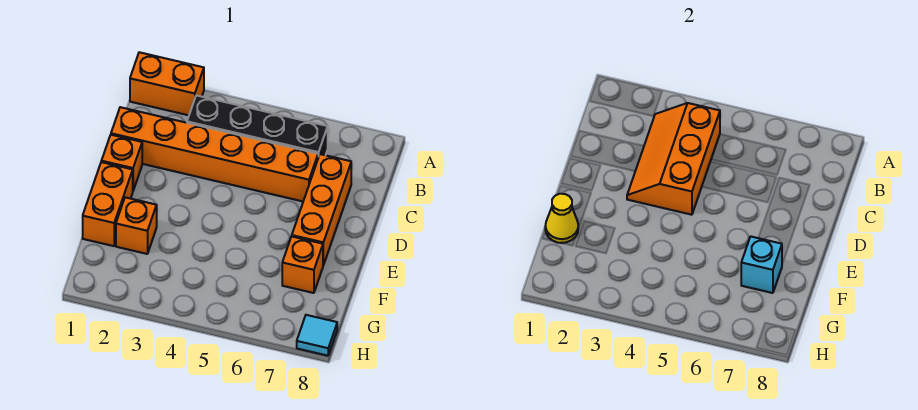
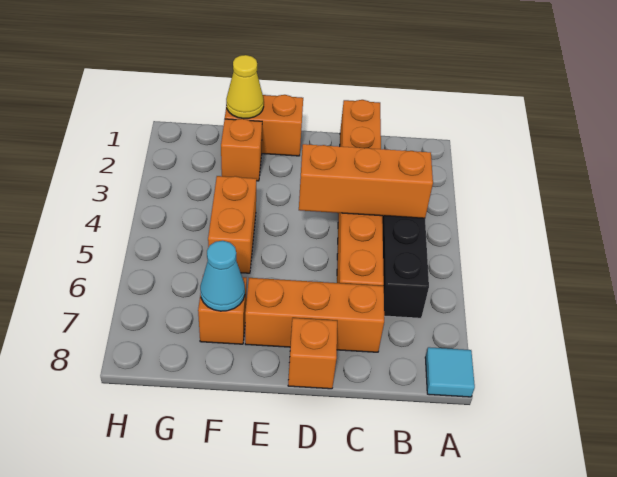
orange 1x2 brick [130,52,204,115] -> orange 1x2 brick moved to [208,176,257,273]
orange 1x1 brick [101,135,142,190] -> orange 1x1 brick moved to [288,318,337,389]
cyan 1x1 brick [741,236,782,293] -> cyan 1x1 cone [200,241,245,311]
cyan 1x1 tile [297,315,337,356] -> cyan 1x1 tile moved to [425,347,475,397]

